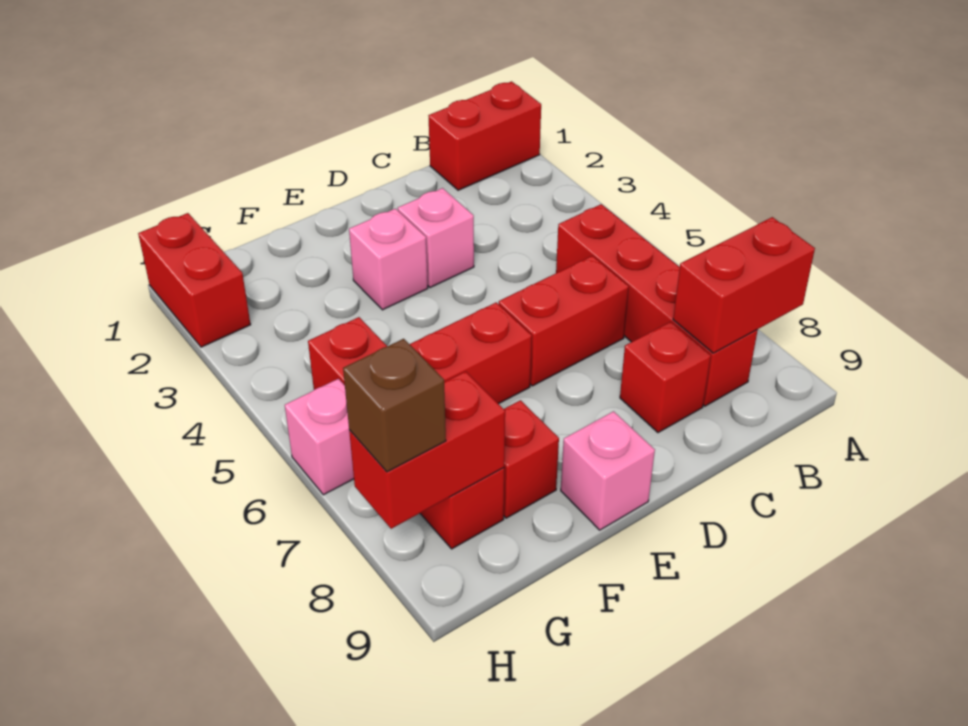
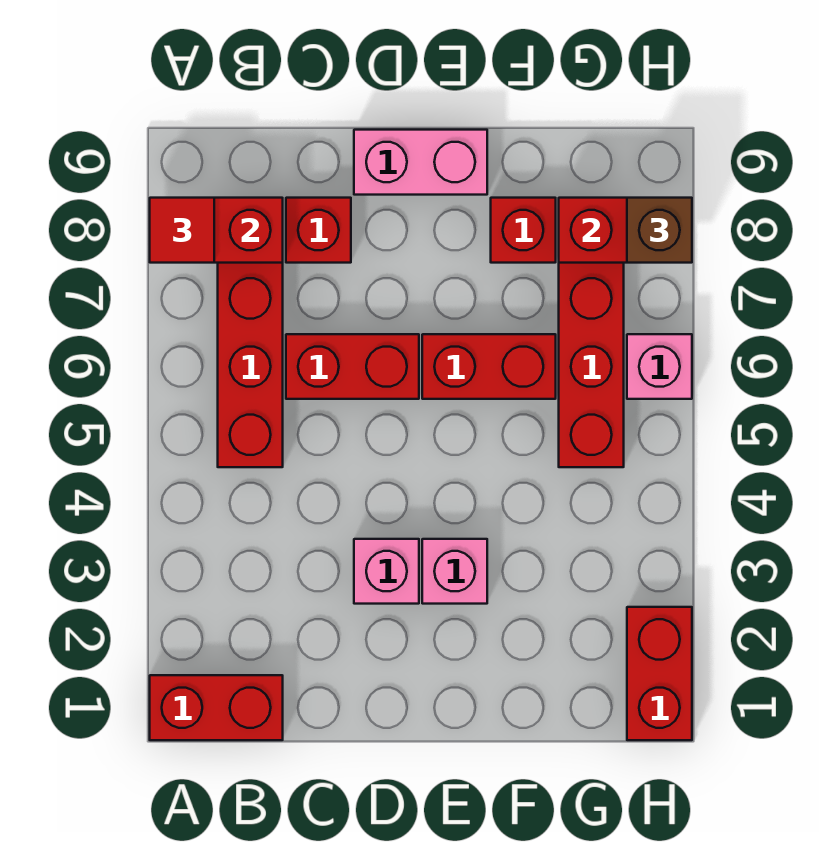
none -> red 1x1 tile [150,198,214,263]
pink 1x1 brick [561,411,655,530] -> pink 1x2 brick [354,130,487,195]

